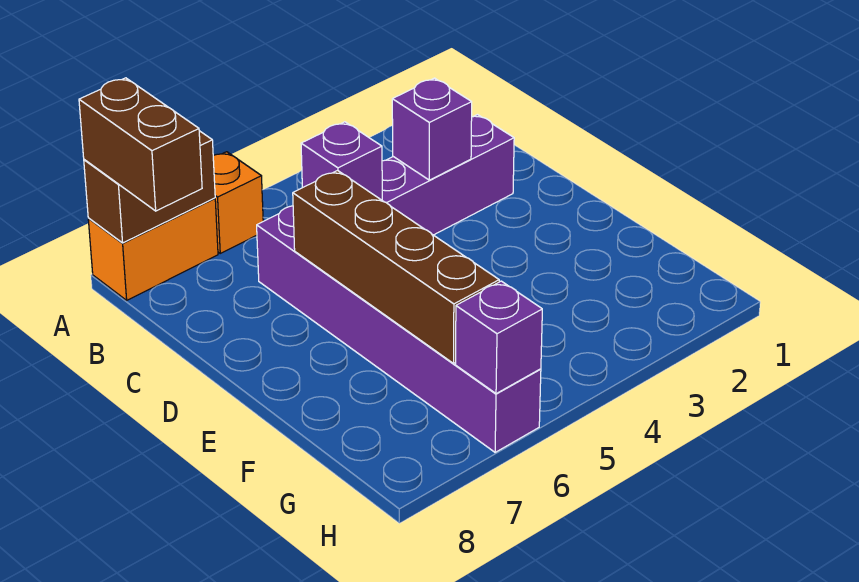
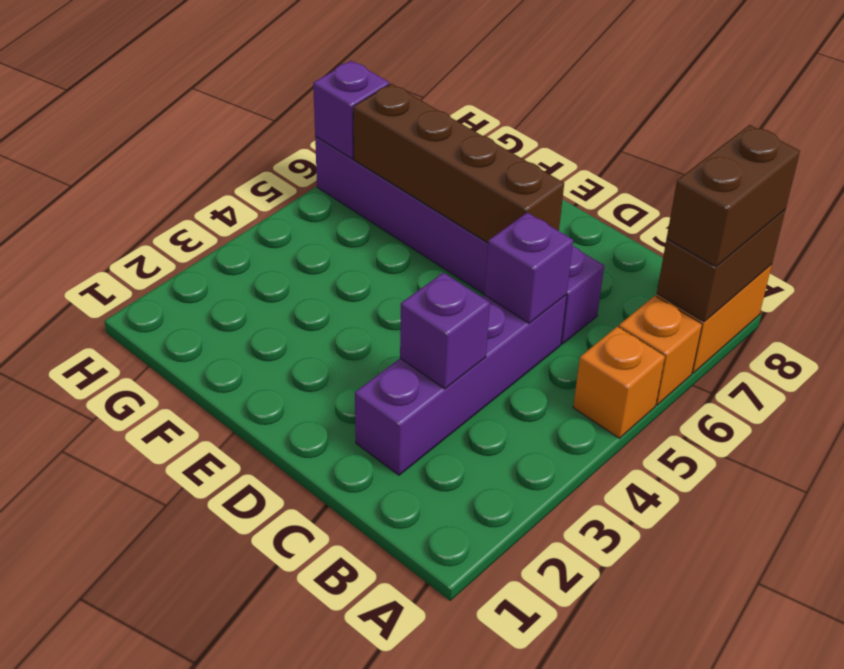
none -> orange 1x1 brick [573,326,665,438]
brown 1x2 brick [79,78,202,211] -> brown 1x2 brick turned to [667,125,800,267]

